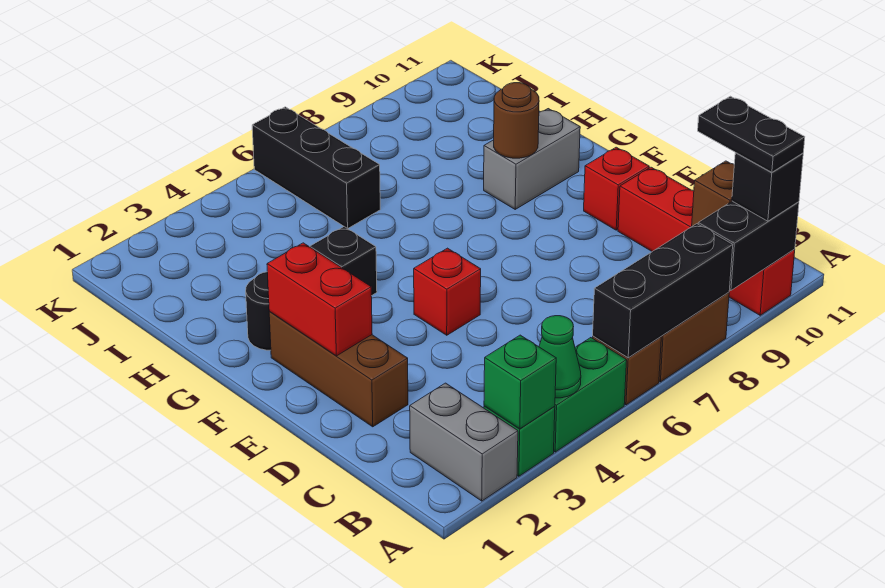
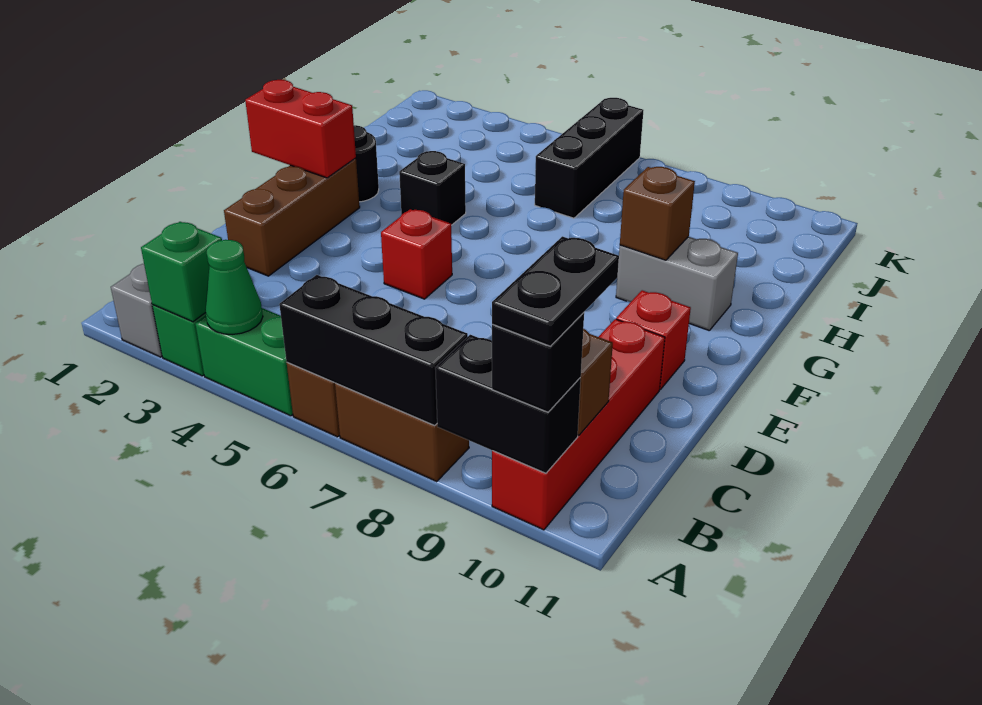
red 1x2 brick [267,243,372,356] -> red 1x2 brick turned to [245,80,356,178]
brown 1x1 round brick [494,83,539,158] -> brown 1x1 brick [620,167,695,260]

